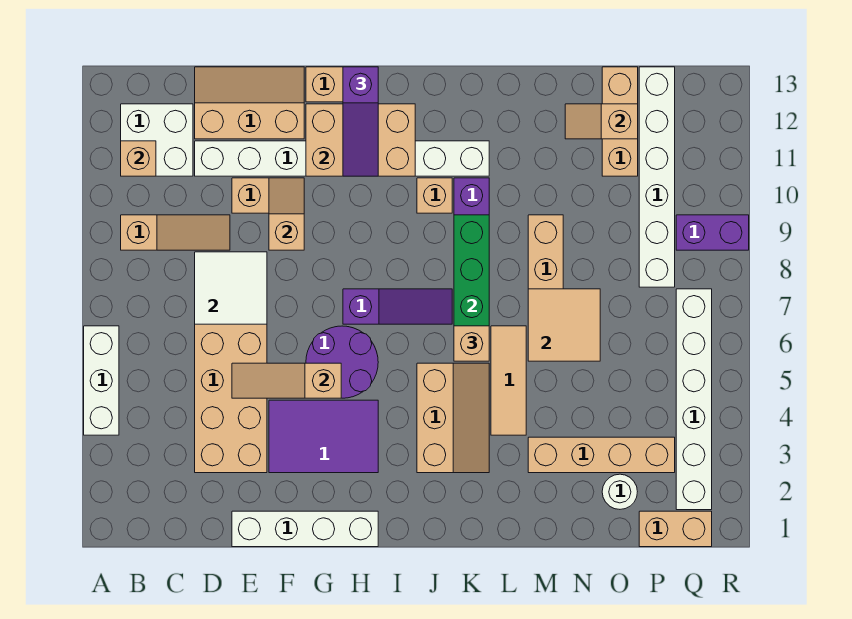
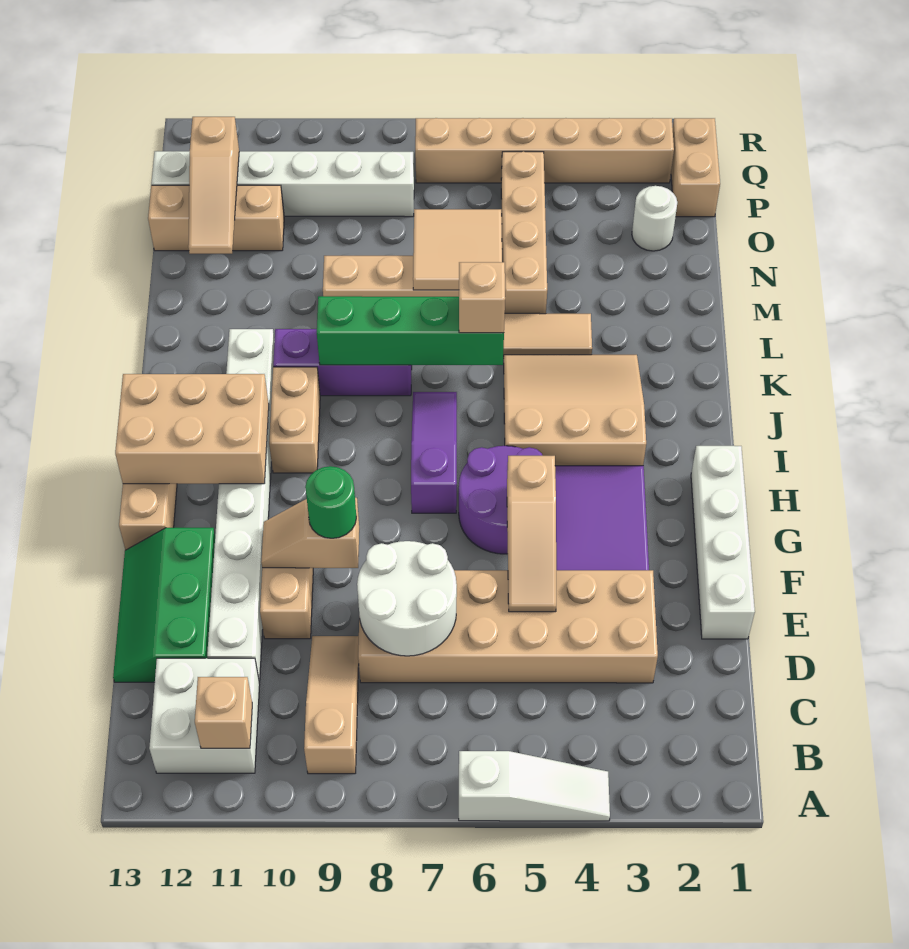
white 1x3 brick [84,326,119,435] -> white 1x3 slope [459,751,610,821]
white 2x2 tile [195,252,267,324] -> white 2x2 round brick [357,541,457,656]
tan 2x3 slope [195,67,304,139] -> green 2x3 slope [113,528,215,682]
none -> green 1x1 round brick [305,466,356,538]
tan 2x3 brick [306,104,415,176] -> tan 2x3 brick turned to [115,374,269,484]
purple 1x3 slope [343,67,378,176] -> none
tan 2x3 slope [417,363,489,473] -> tan 3x3 slope [503,355,646,466]
tan 1x1 brick [417,178,452,213] -> tan 1x2 brick [269,367,320,473]
tan 1x4 brick [528,437,675,473] -> tan 1x4 brick moved to [501,152,547,314]
tan 1x2 slope [565,104,638,139] -> tan 1x3 slope [188,117,239,254]
white 1x6 brick [676,289,712,510] -> tan 1x6 brick [415,118,674,183]
purple 1x2 brick [676,215,749,250] -> none

